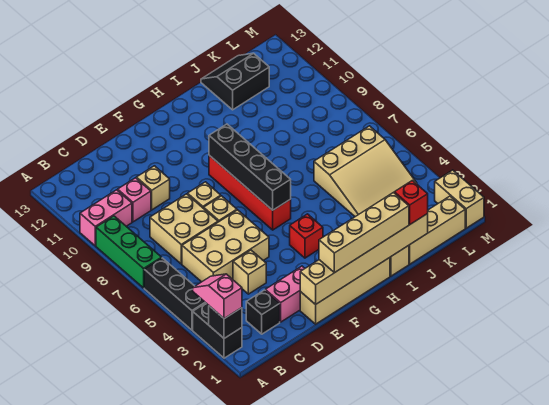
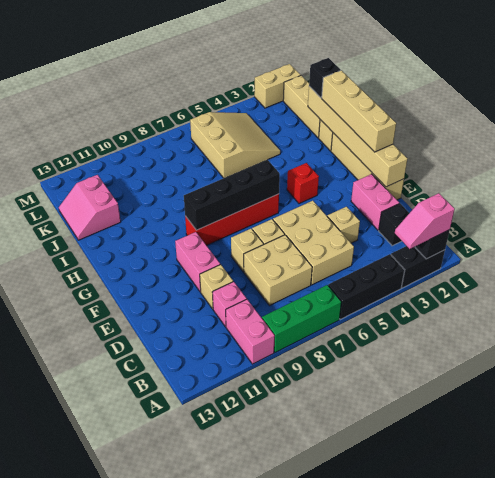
none -> pink 1x2 brick [175,232,220,292]
red 1x1 brick [394,181,428,224] -> black 1x1 brick [309,58,341,98]
black 2x2 slope [201,53,269,110] -> pink 2x2 slope [59,175,121,240]

